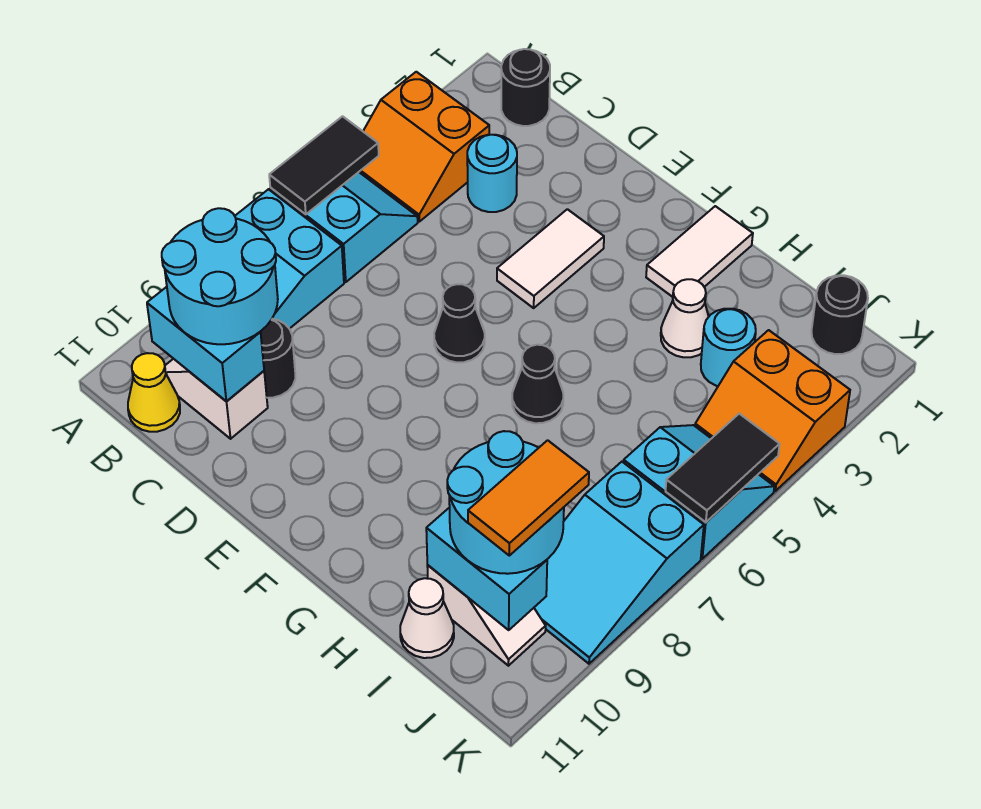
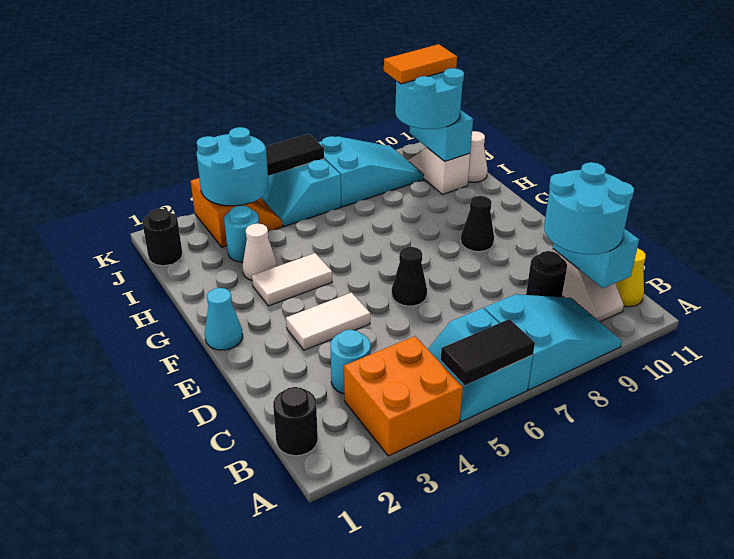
orange 2x2 slope [359,72,489,222] -> orange 2x2 brick [344,336,463,456]
none -> cyan 1x1 cone [205,288,243,350]
white 1x2 tile [646,206,753,297] -> white 1x2 tile moved to [252,253,332,306]
black 1x1 cone [512,345,563,423] -> black 1x1 cone moved to [461,196,494,252]
none -> cyan 2x2 round brick [197,127,269,206]

